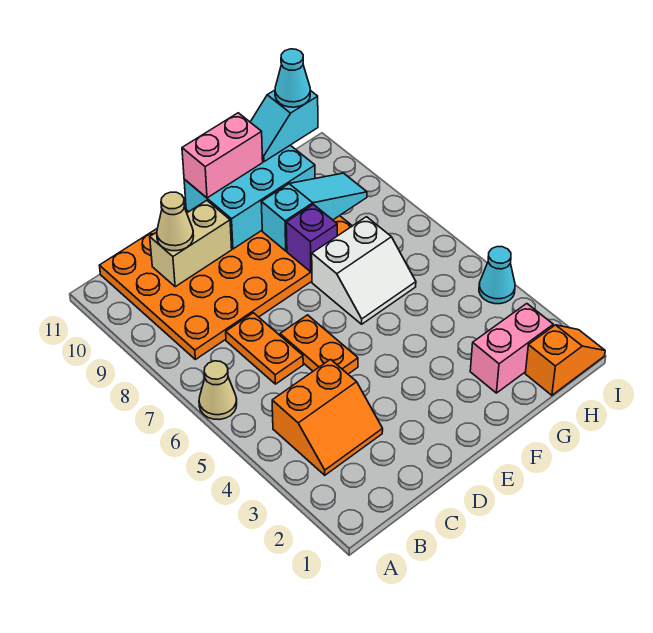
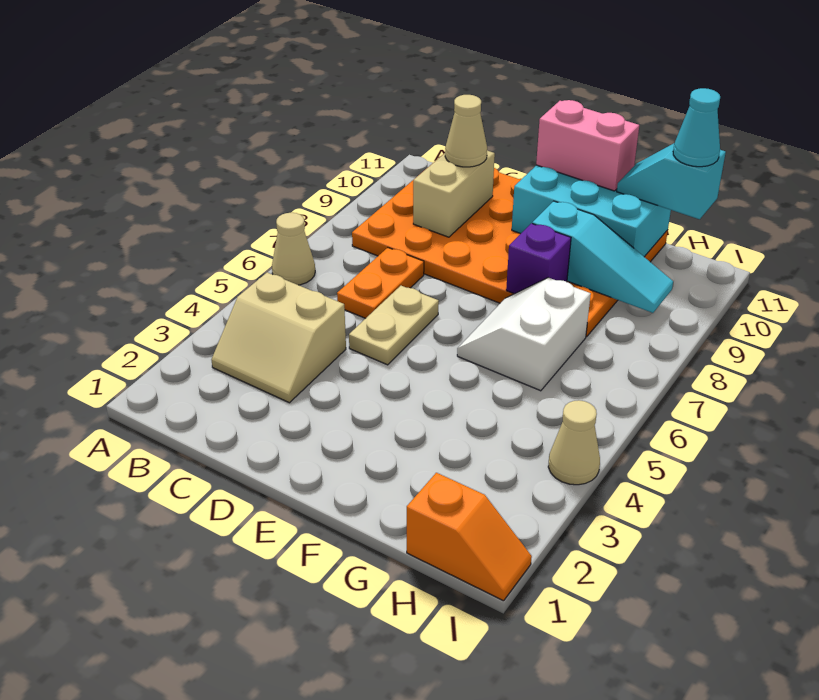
orange 2x2 slope [272,359,383,475] -> tan 2x2 slope [212,272,346,403]
tan 1x2 brick [150,200,232,287] -> tan 1x2 brick turned to [413,151,495,237]
orange 1x2 plate [280,315,358,374] -> tan 1x2 plate [349,286,439,365]
white 2x2 slope [312,217,416,324] -> white 2x2 slope turned to [457,278,591,391]
pink 1x2 brick [470,304,553,393] -> none
cyan 1x1 cone [479,247,515,304] -> tan 1x1 cone [548,400,600,485]

